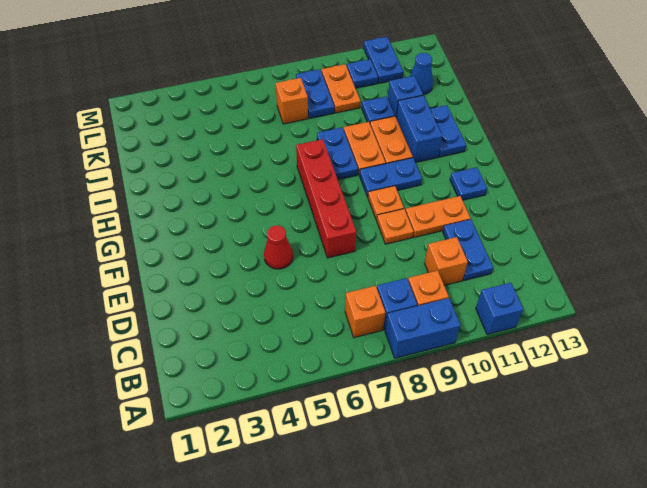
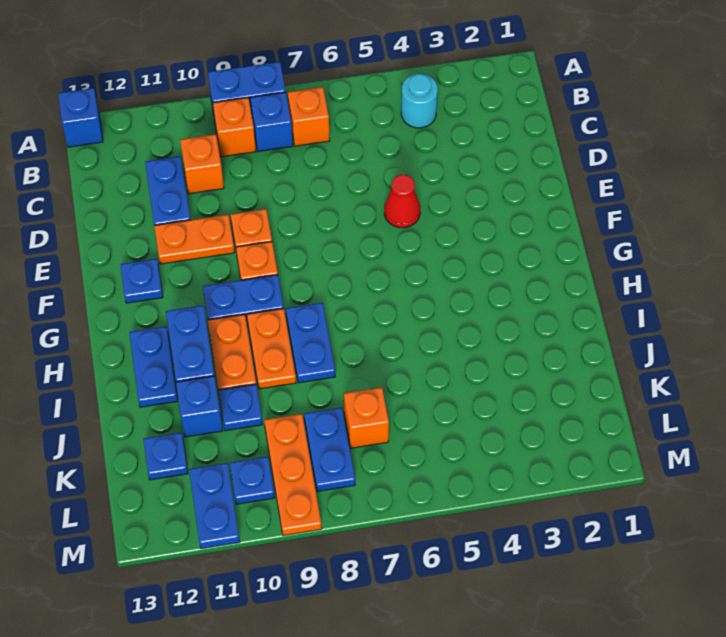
blue 1x1 brick [476,283,523,335] -> blue 1x1 brick moved to [58,88,103,147]
none -> cyan 1x1 round brick [401,74,438,128]
red 1x4 brick [296,139,356,258] -> none
orange 1x2 plate [322,64,360,113] -> orange 1x3 plate [264,414,322,536]
blue 1x1 cone [409,53,433,95] -> blue 1x1 plate [144,433,188,480]

